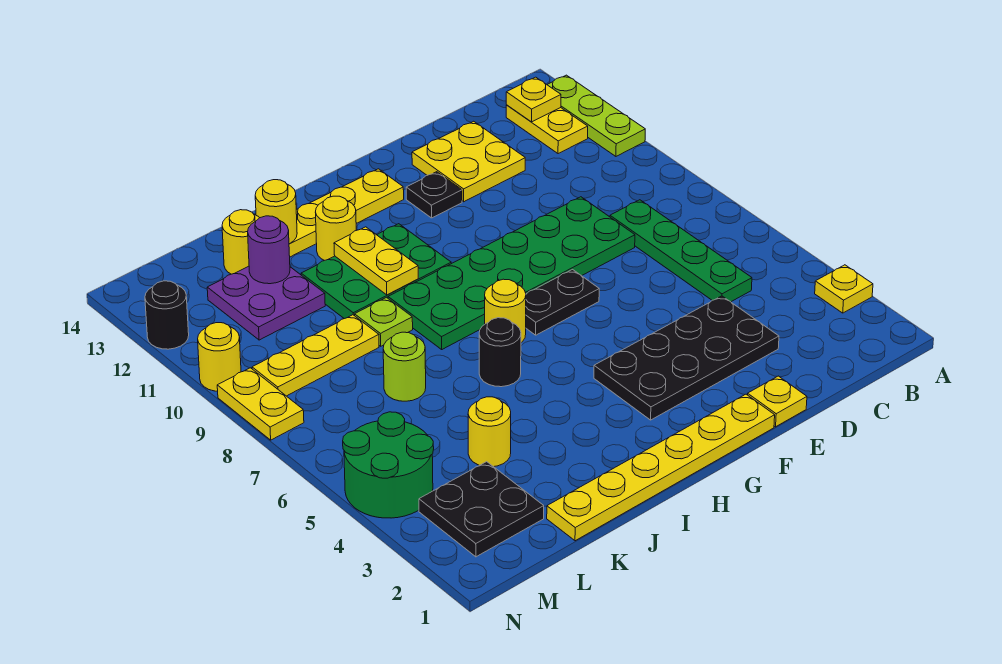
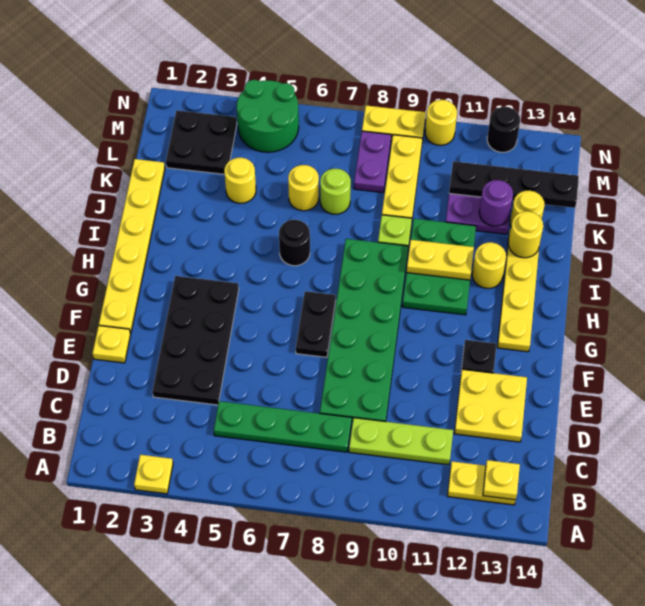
lime 1x3 plate [547,75,645,156] -> lime 1x3 plate moved to [349,418,453,465]
yellow 1x1 round brick [485,279,526,342] -> yellow 1x1 round brick moved to [288,165,319,211]
none -> purple 1x2 plate [354,131,391,193]
none -> black 1x4 plate [449,161,579,208]

